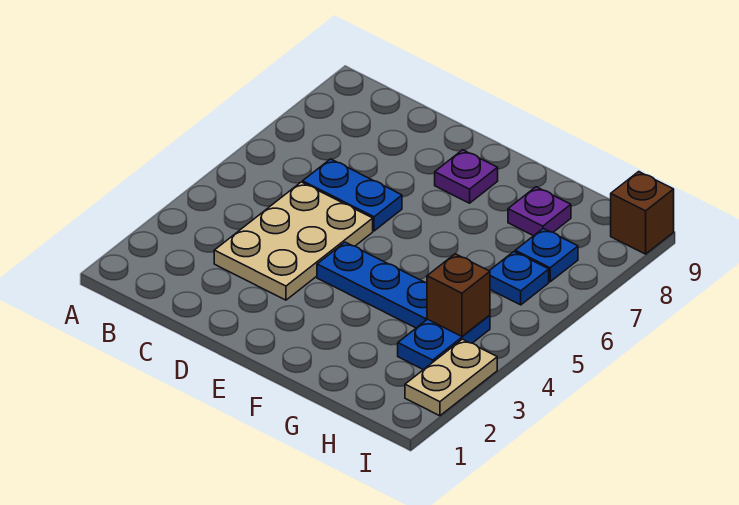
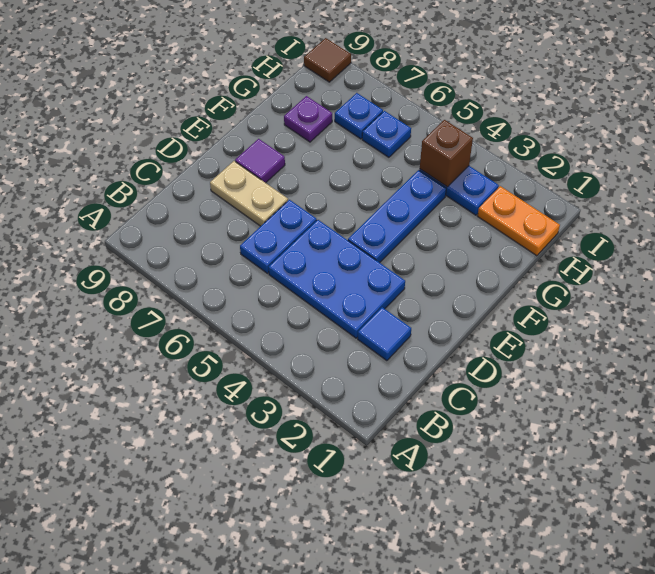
none -> blue 1x1 tile [358,307,411,361]
tan 2x3 plate [214,182,373,300] -> blue 2x3 plate [269,220,405,338]
purple 1x1 plate [435,150,498,203] -> purple 1x1 tile [235,139,285,183]
none -> orange 1x2 plate [478,186,560,256]
tan 1x2 plate [405,339,497,416] -> tan 1x2 plate moved to [210,161,288,226]
brown 1x1 brick [611,172,674,254] -> brown 1x1 tile [304,38,351,82]

